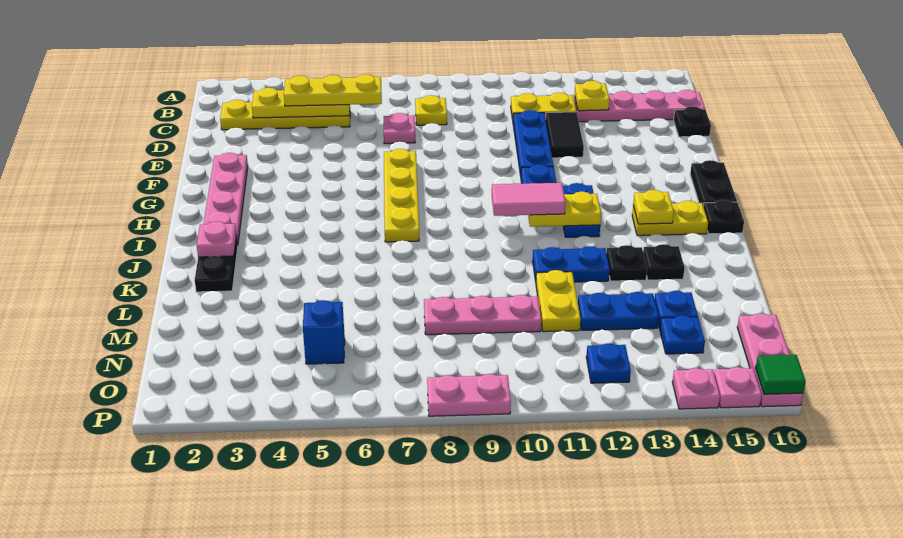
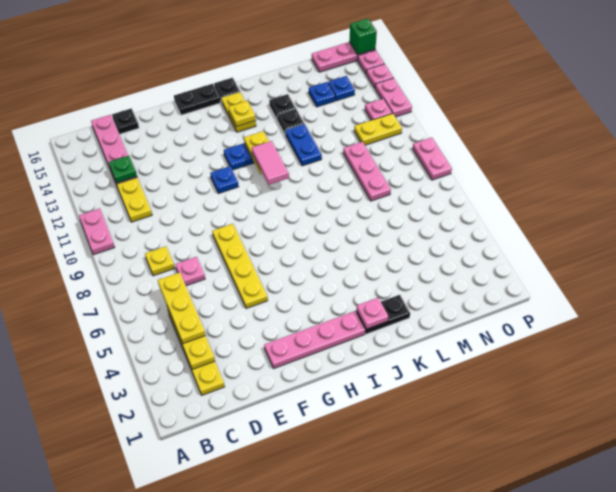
none -> pink 1x2 plate [79,209,115,255]
yellow 1x1 plate [575,81,609,111] -> green 1x1 plate [109,156,137,183]
blue 1x3 plate [513,110,554,176] -> none
black 1x2 tile [545,112,584,158] -> none
yellow 1x4 plate [384,149,419,242] -> yellow 1x4 plate turned to [212,224,268,309]
yellow 1x2 plate [536,270,581,332] -> yellow 1x2 plate moved to [354,113,402,145]
blue 1x2 plate [578,292,659,330] -> none
blue 1x1 brick [303,300,345,364] -> none
blue 1x1 plate [586,343,631,383] -> pink 1x1 plate [365,99,392,120]
none -> pink 1x2 plate [375,78,412,117]
green 1x1 tile [756,355,806,394] -> green 1x1 brick [349,18,377,55]

